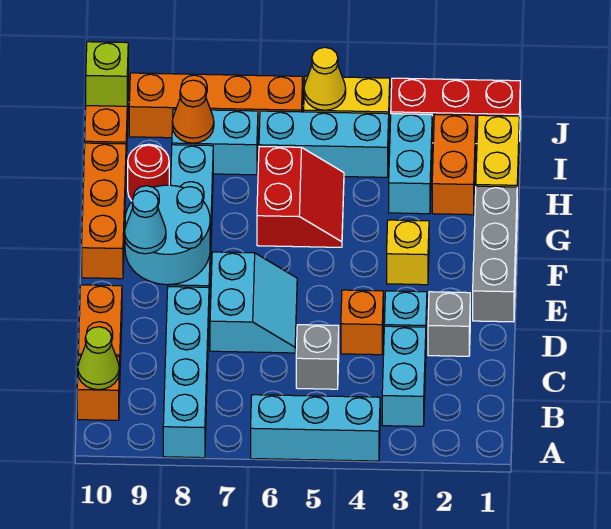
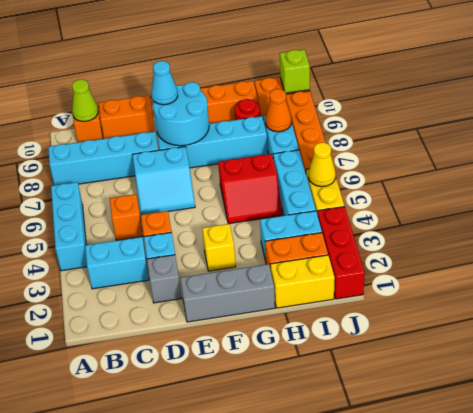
grey 1x1 brick [296,325,339,389] -> orange 1x1 brick [110,194,143,240]

